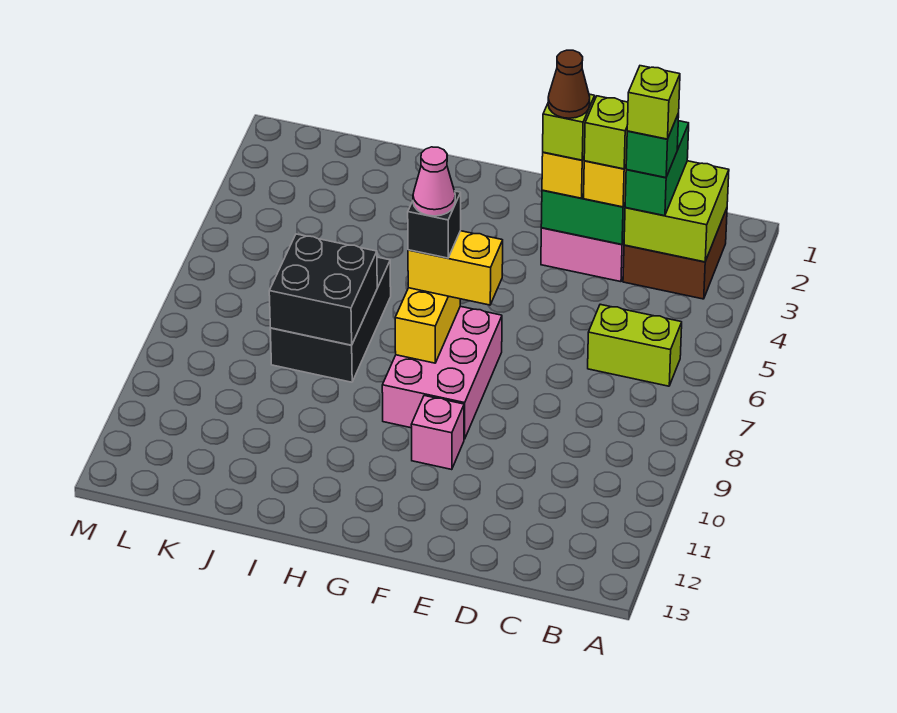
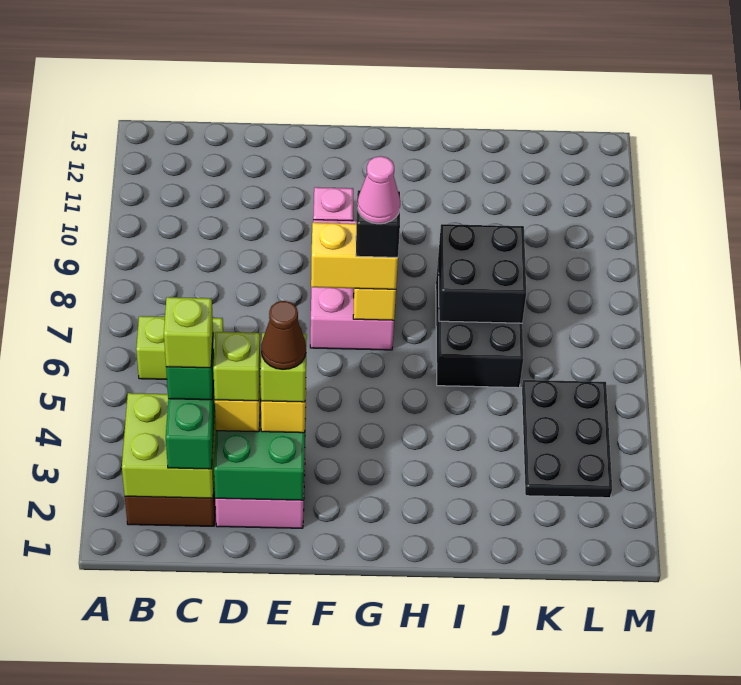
none -> black 2x3 plate [522,380,612,498]

